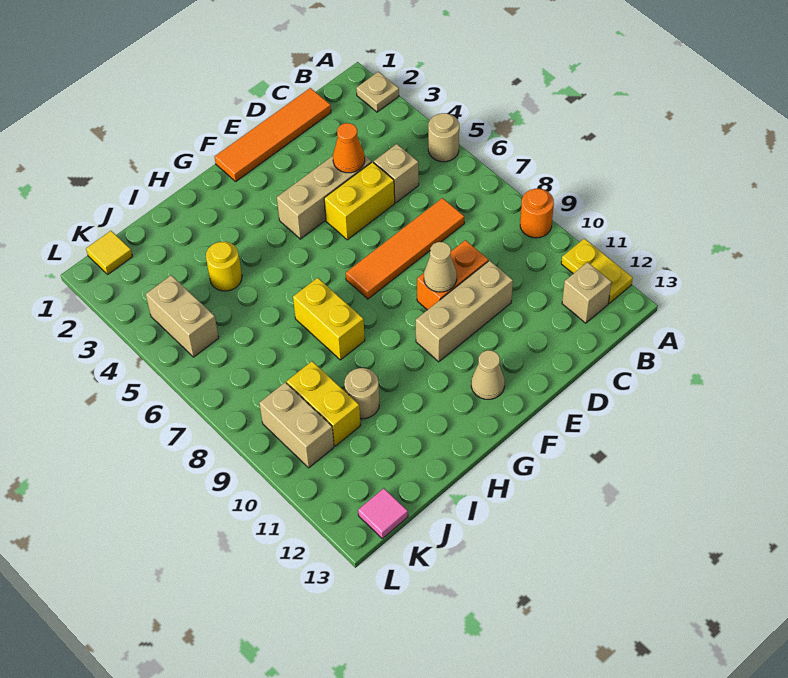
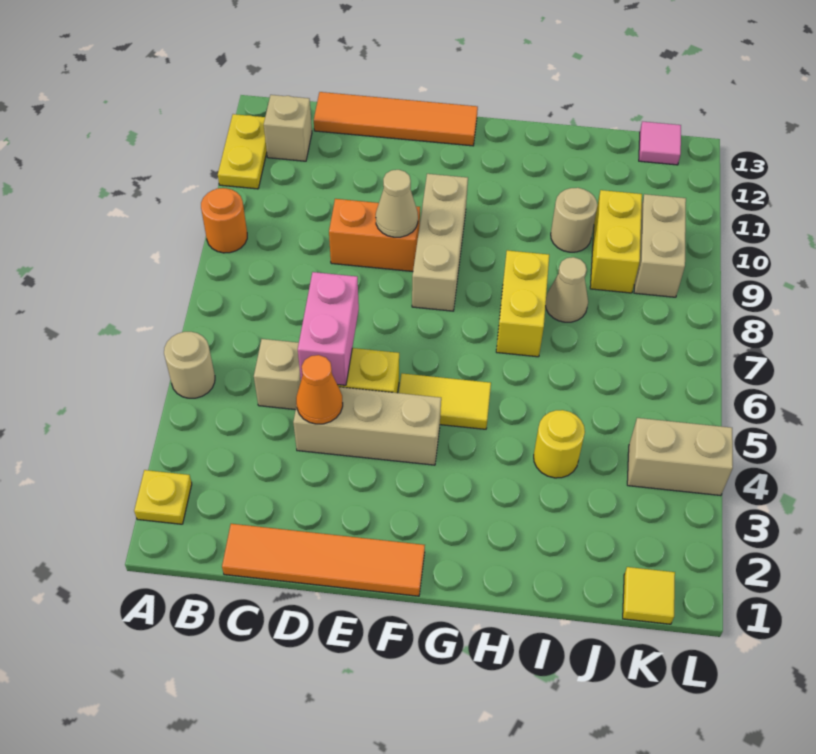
tan 1x1 plate [356,72,399,112] -> yellow 1x1 plate [134,470,192,524]
orange 1x4 tile [346,198,464,299] -> orange 1x4 tile moved to [314,92,478,146]
none -> pink 1x2 brick [298,272,359,385]
tan 1x3 brick [416,261,513,362] -> tan 1x3 brick turned to [412,174,468,311]
none -> yellow 1x2 tile [399,373,491,429]
tan 1x1 cone [471,350,505,399] -> tan 1x1 cone moved to [546,257,588,322]
tan 1x2 brick [146,275,219,357] -> tan 1x2 brick turned to [627,418,733,496]

